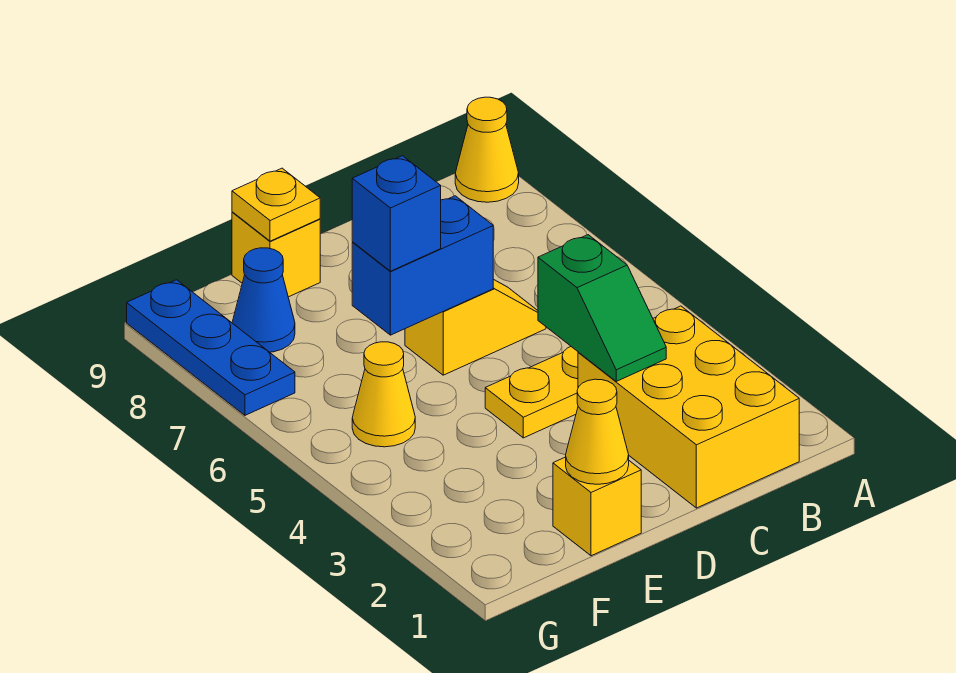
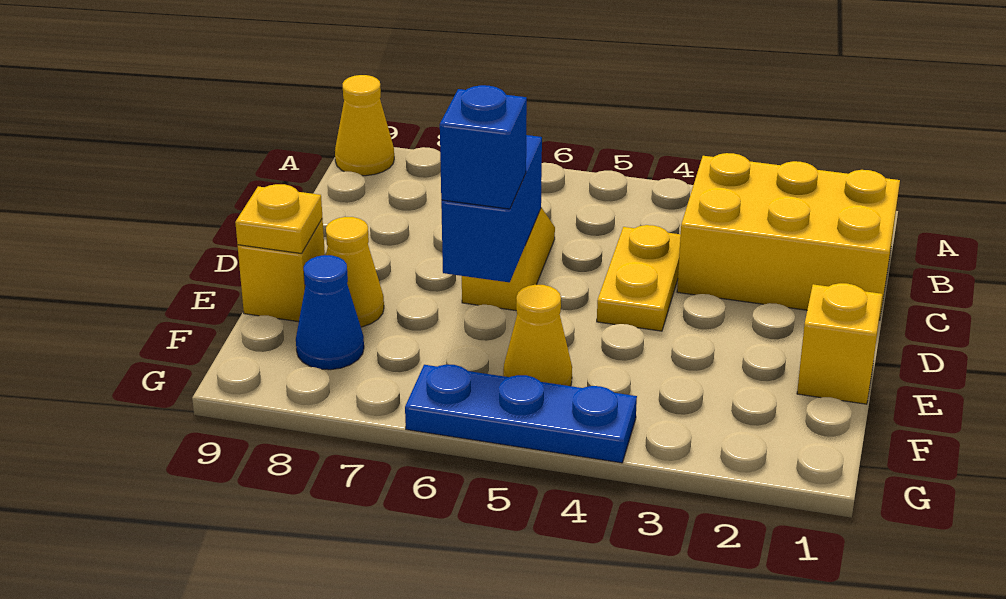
green 1x2 slope [538,235,666,381] -> none
yellow 1x1 cone [566,379,629,484] -> yellow 1x1 cone moved to [326,217,384,327]
blue 1x3 plate [127,280,295,415] -> blue 1x3 plate moved to [405,365,637,463]

